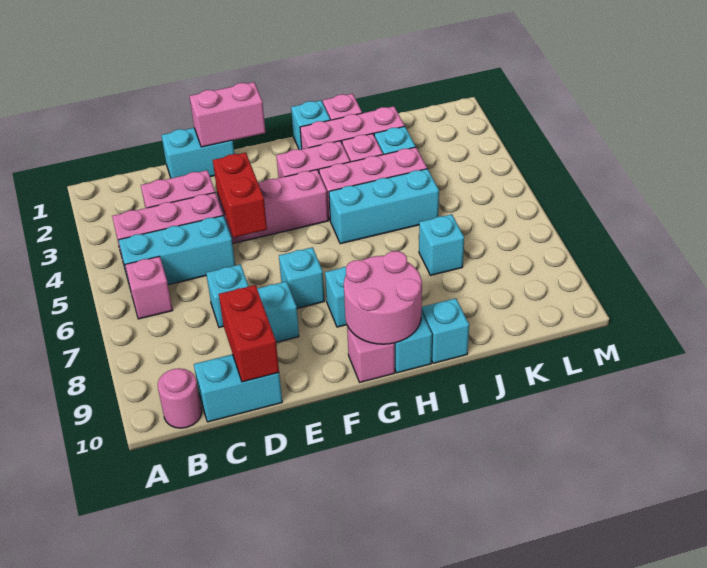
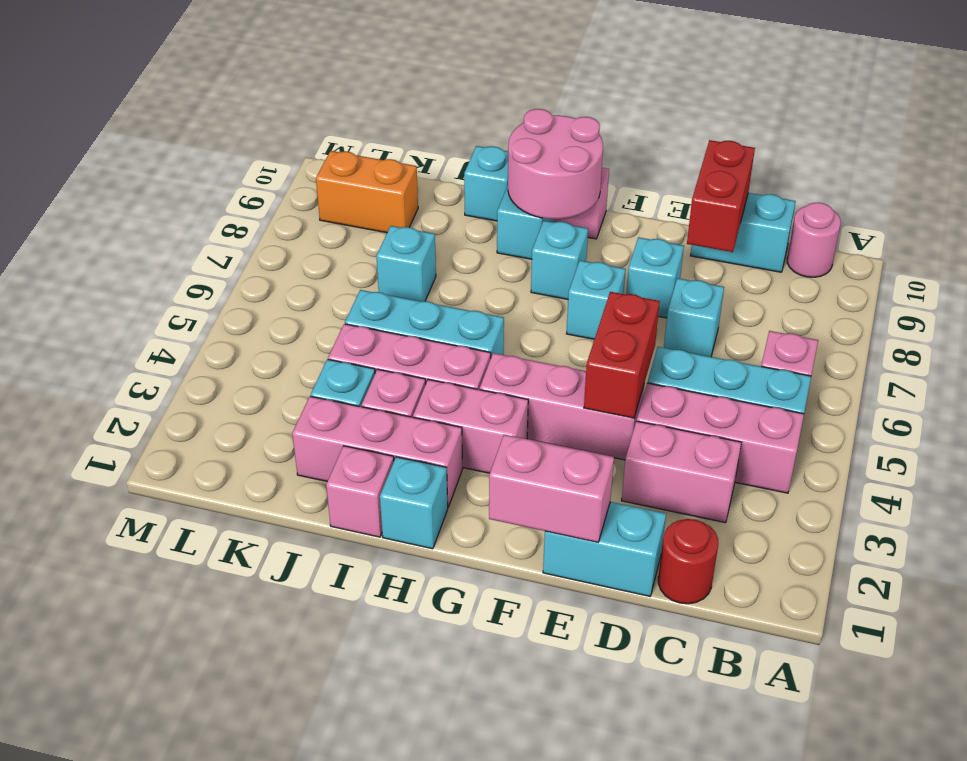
none -> red 1x1 round brick [658,519,718,604]
none -> orange 1x2 brick [316,151,418,233]

